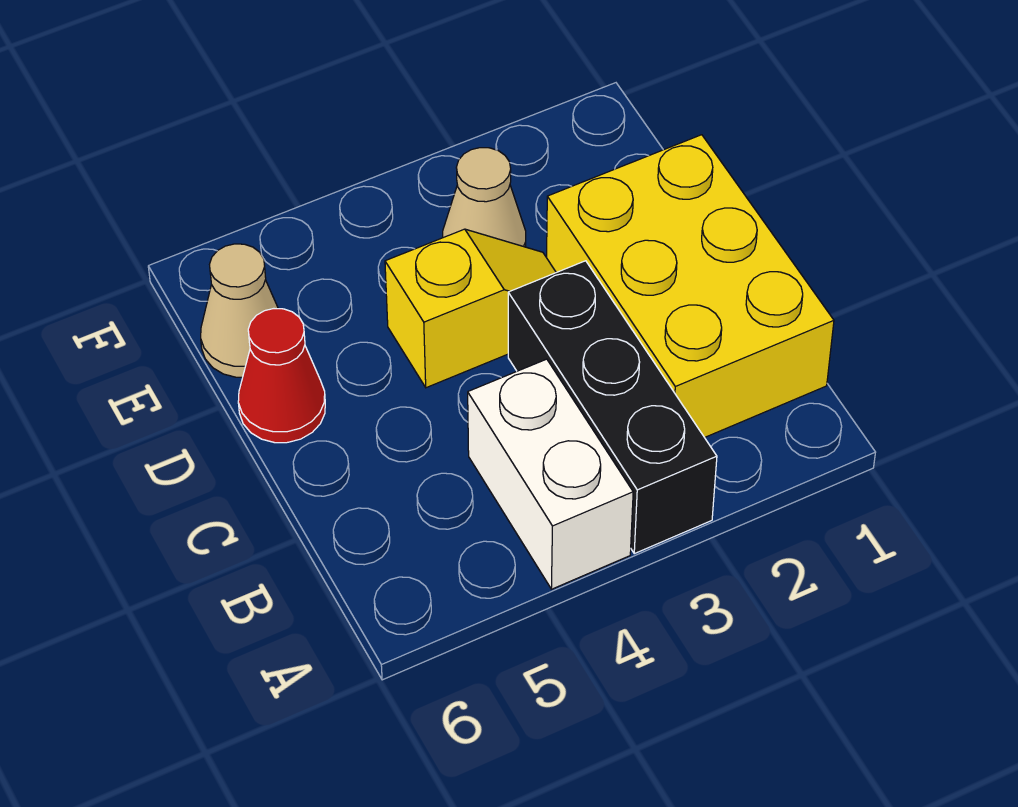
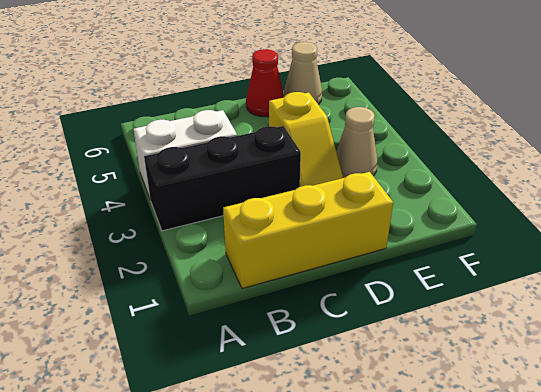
yellow 2x3 brick [547,135,834,437] -> yellow 1x3 brick [223,172,393,288]

